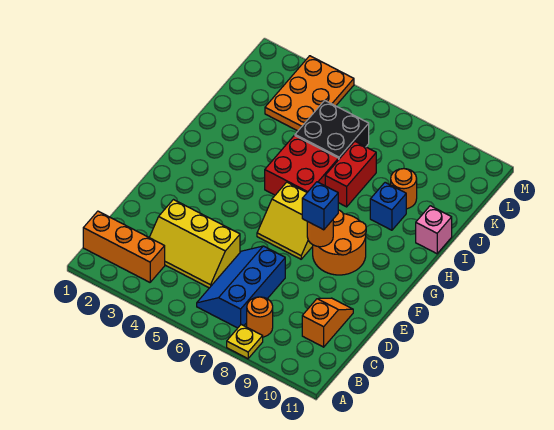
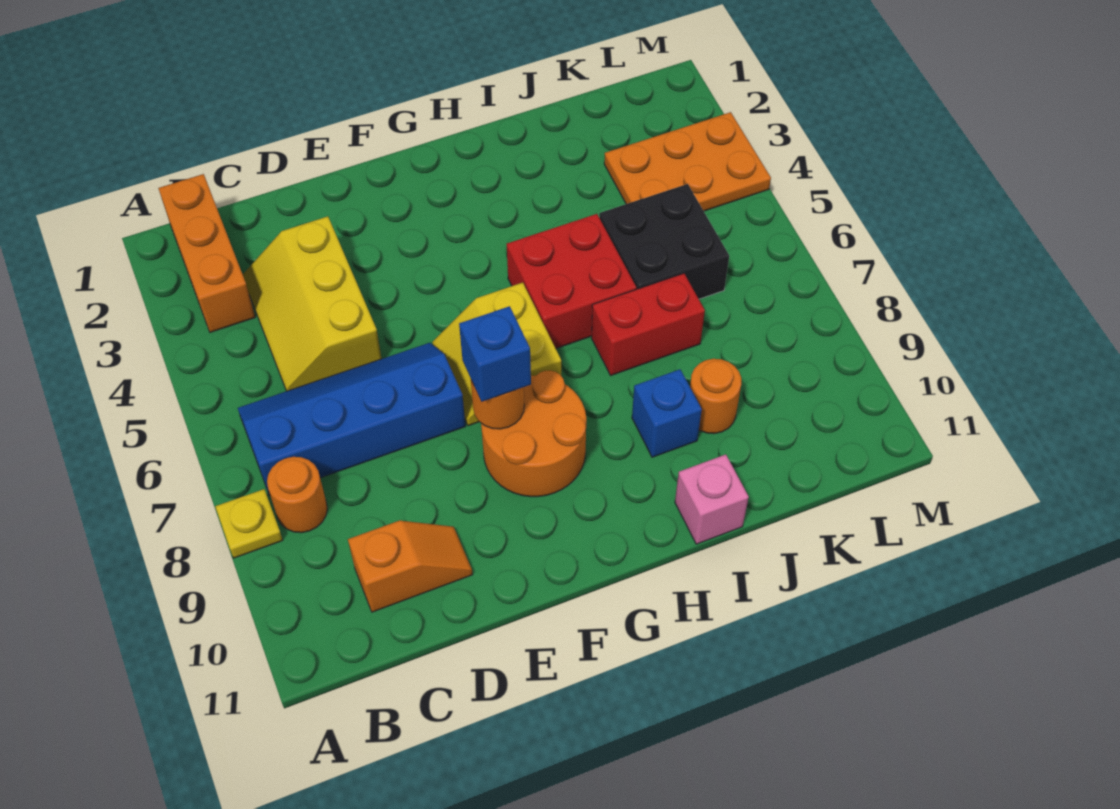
blue 2x3 slope [197,246,285,328] -> blue 2x4 slope [238,343,465,496]

